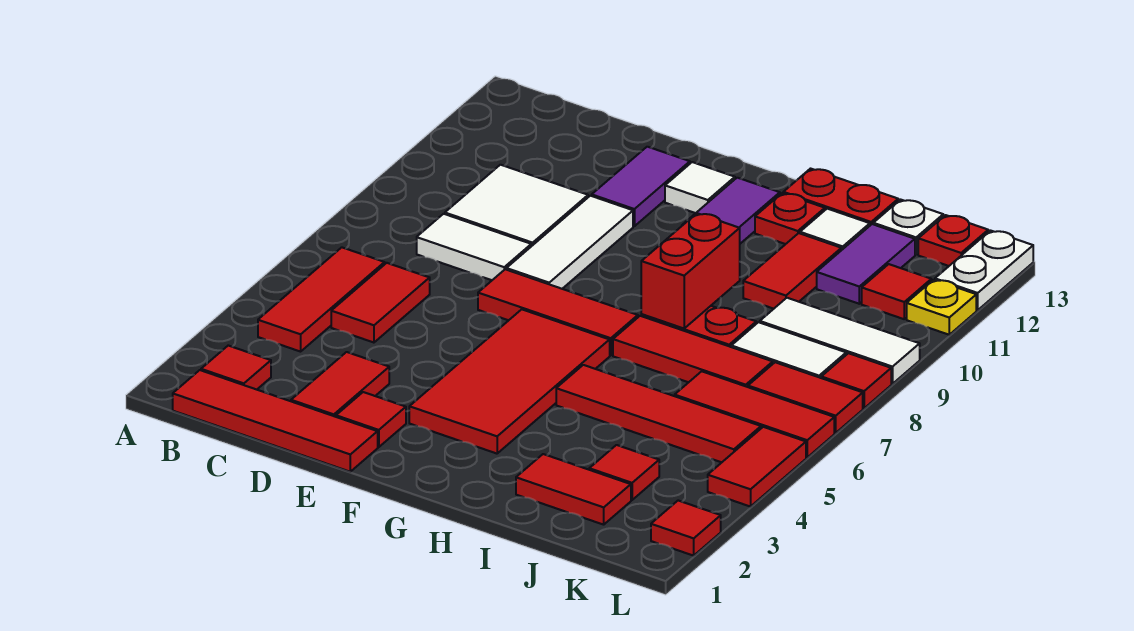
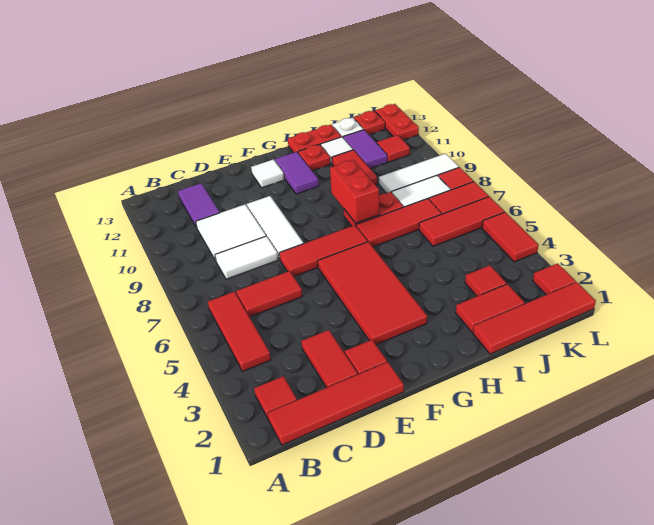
red 1x2 tile [331,263,430,343] -> red 1x2 tile turned to [236,271,302,317]
purple 1x2 tile [592,147,690,226] -> purple 1x2 tile moved to [178,183,220,228]
red 1x4 tile [556,365,761,462] -> red 1x4 tile moved to [473,282,596,354]
yellow 1x1 plate [907,280,976,335] -> none
white 1x2 plate [935,231,1033,310] -> red 1x2 plate [375,104,419,140]

